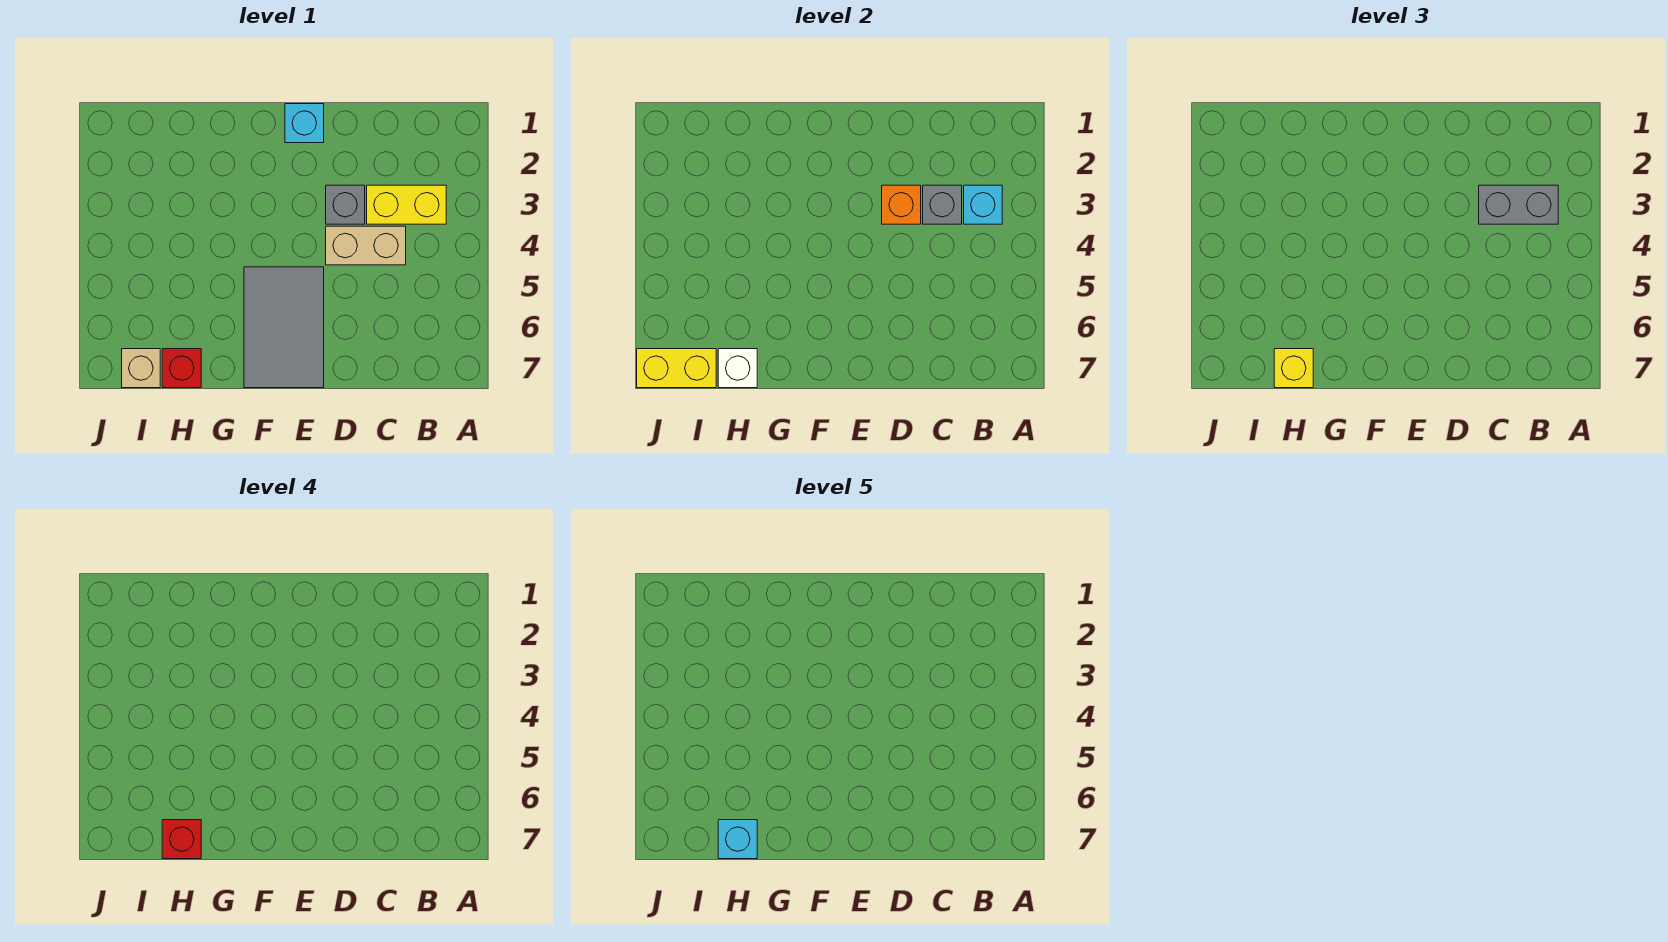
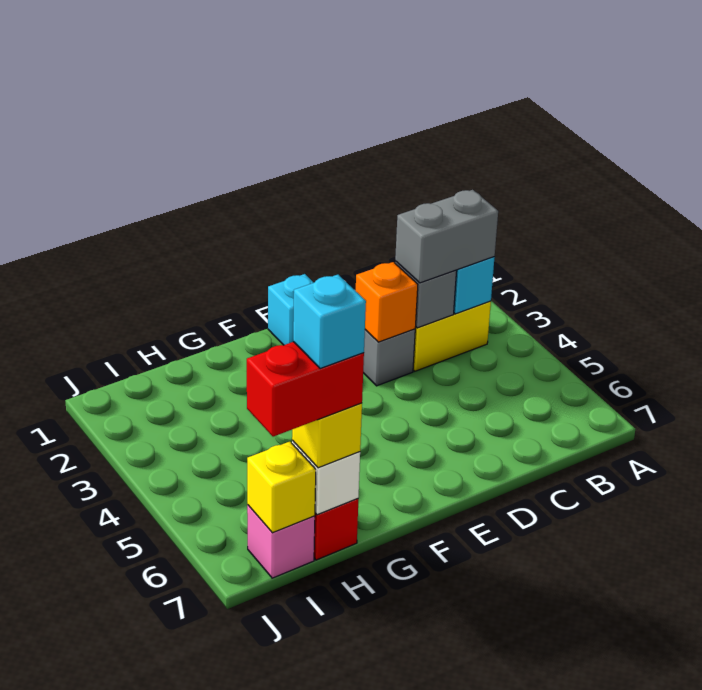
tan 1x2 brick [326,226,406,265] -> none
grey 2x3 tile [244,267,324,388] -> none
red 1x1 brick [162,820,201,859] -> red 1x2 brick [247,342,364,437]
tan 1x1 brick [122,349,160,388] -> pink 1x1 brick [247,505,315,578]
yellow 1x2 brick [637,349,716,388] -> yellow 1x1 brick [247,442,316,533]

